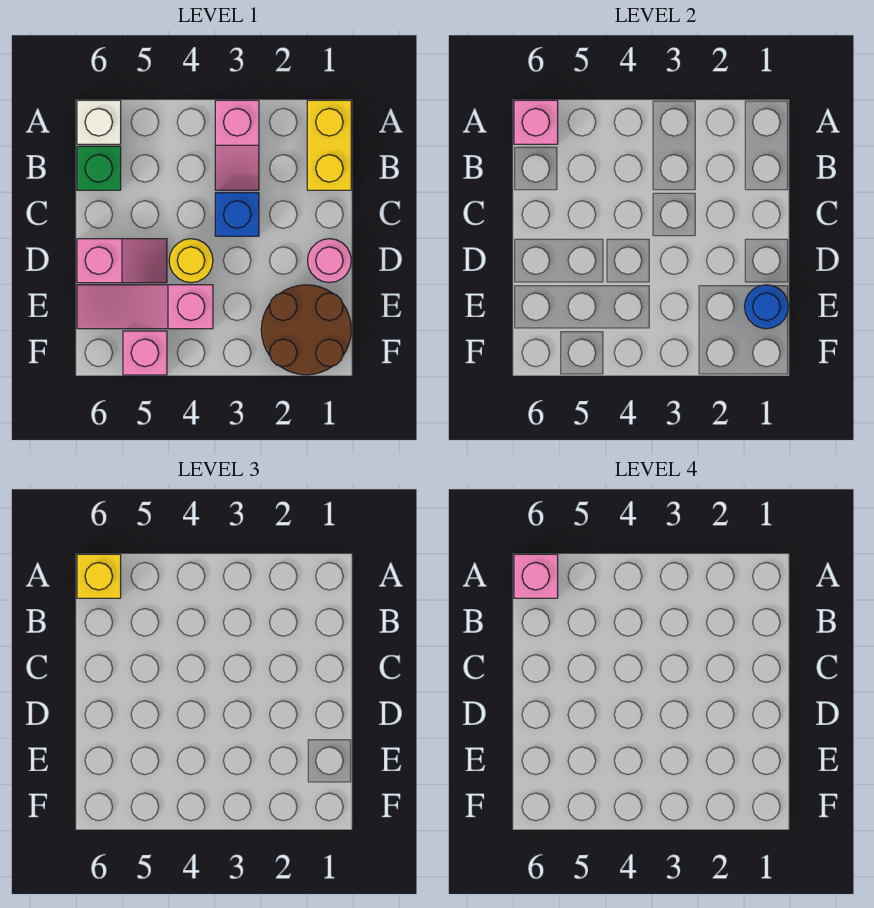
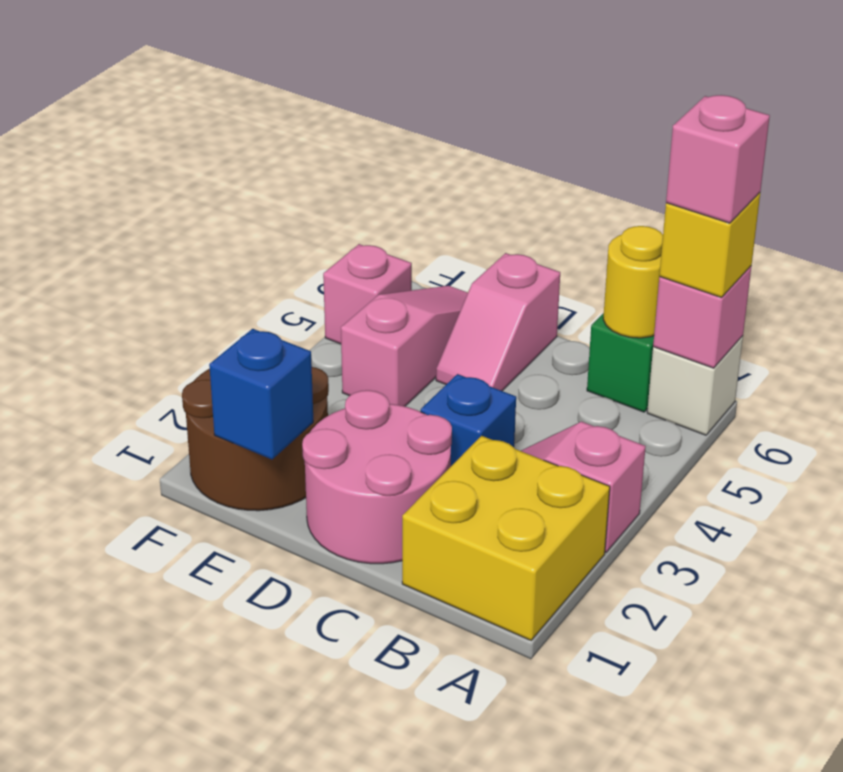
yellow 1x2 brick [307,100,351,190] -> yellow 2x2 brick [402,436,610,640]
pink 1x1 round brick [308,239,351,283] -> pink 2x2 round brick [302,390,452,564]
yellow 1x1 round brick [169,239,213,283] -> yellow 1x1 round brick moved to [603,226,663,338]
blue 1x1 round brick [745,285,788,329] -> blue 1x1 brick [209,329,313,460]

